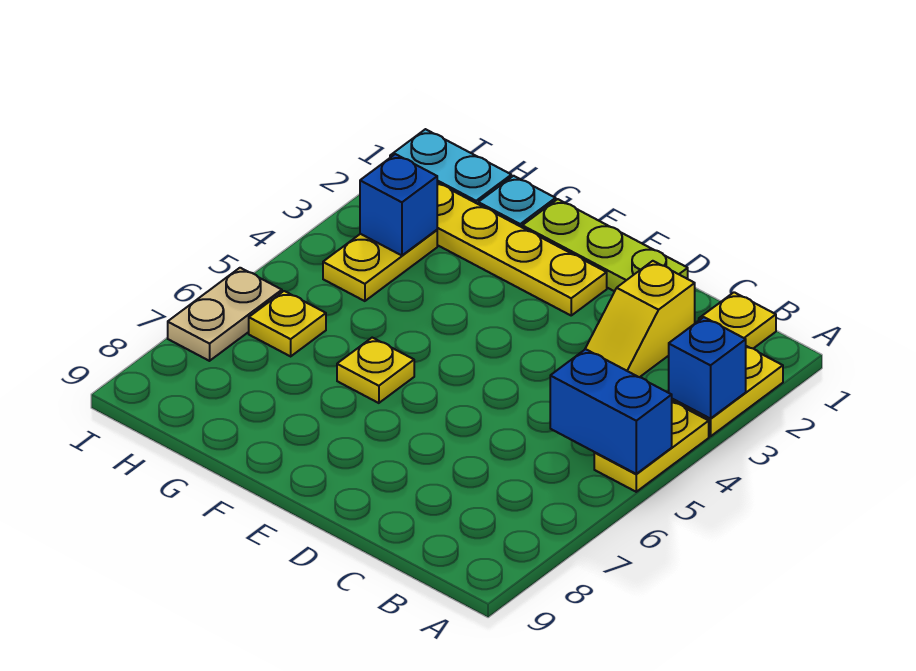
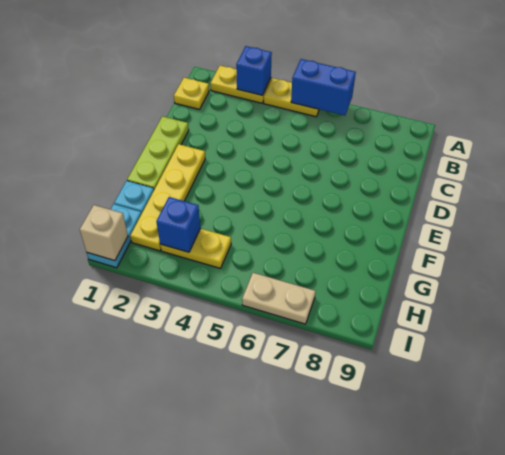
blue 1x2 brick [550,349,672,474] -> blue 1x2 brick turned to [291,59,356,116]
yellow 1x2 slope [585,261,695,377] -> none
yellow 1x1 plate [337,338,414,403] -> none
yellow 1x1 plate [249,291,326,356] -> none
none -> tan 1x1 brick [80,205,128,261]

